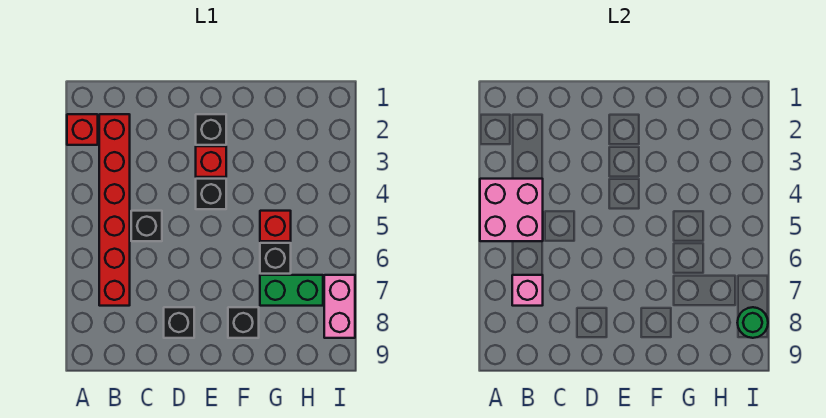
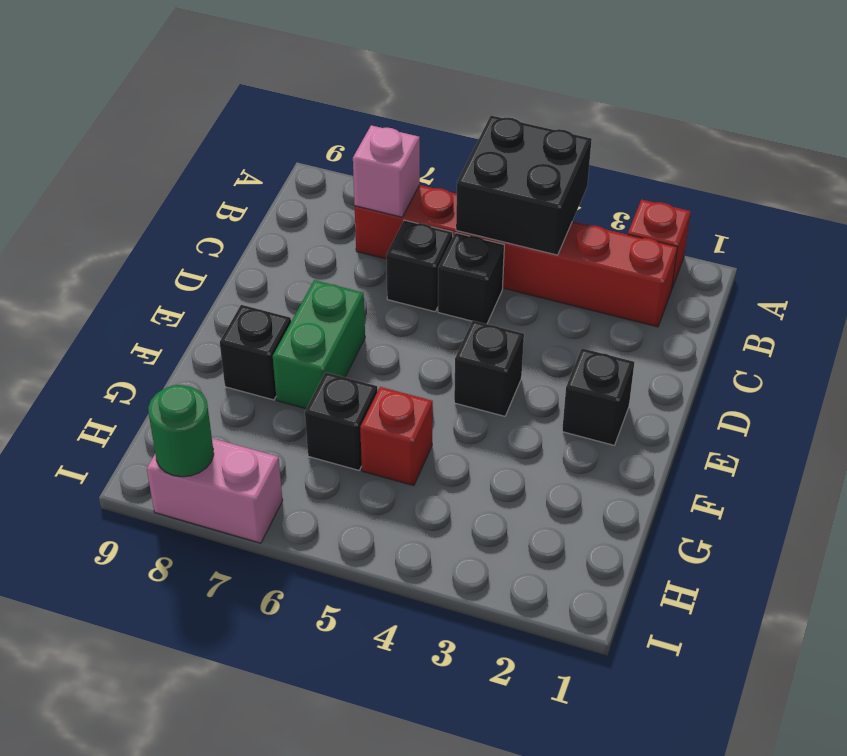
pink 2x2 brick [480,179,543,241] -> black 2x2 brick [456,116,592,255]
black 1x1 brick [164,307,194,338] -> black 1x1 brick moved to [386,220,453,312]
red 1x1 brick [196,146,226,177] -> none
green 1x2 brick [260,275,323,306] -> green 1x2 brick moved to [273,280,365,409]

